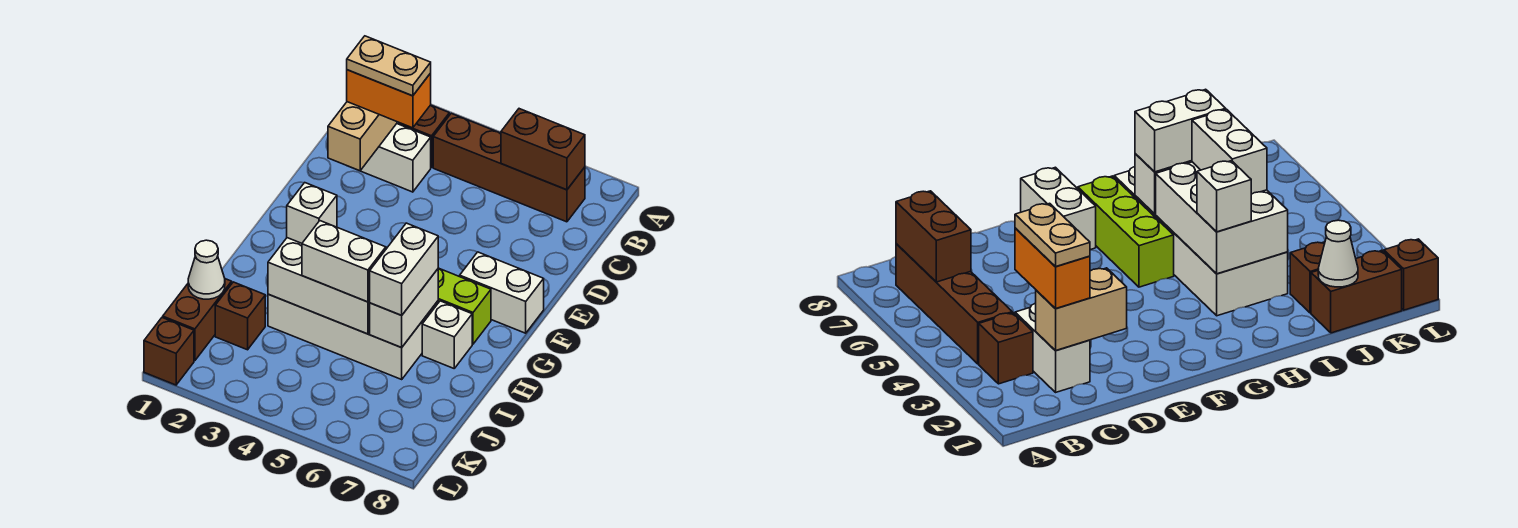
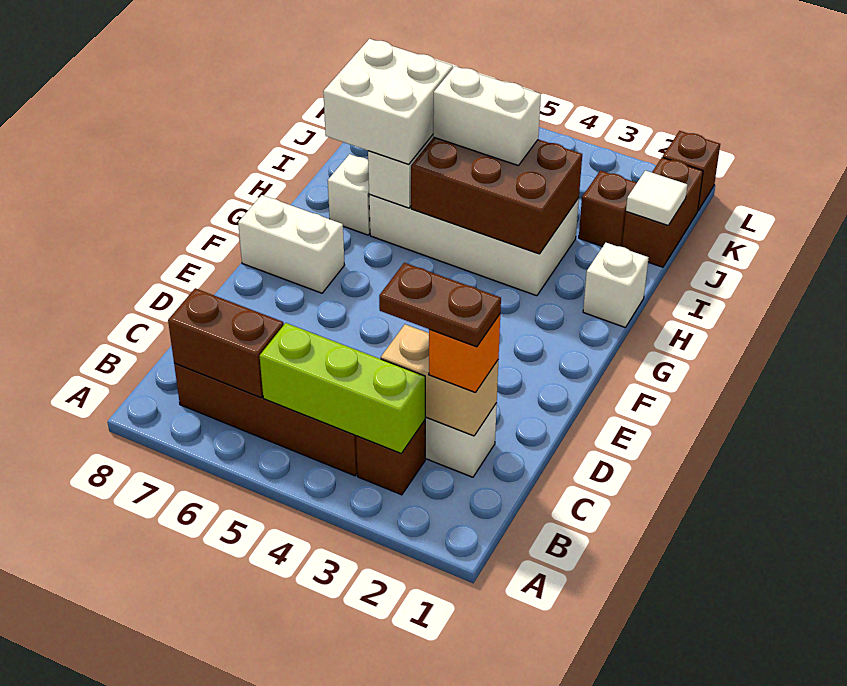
tan 1x2 brick [328,102,397,171] -> tan 1x2 brick turned to [381,324,498,436]
orange 1x2 brick [347,70,431,128] -> orange 1x1 brick [429,314,500,393]
tan 1x2 plate [347,36,431,96] -> brown 1x2 plate [379,263,501,347]
lime 1x3 brick [438,268,491,344] -> lime 1x3 brick moved to [260,323,425,453]
white 2x3 brick [268,238,387,334] -> brown 2x3 brick [411,137,582,254]
white 1x1 brick [287,183,337,243] -> white 1x1 brick moved to [583,243,649,328]
white 1x2 brick [370,223,438,315] -> white 2x2 brick [323,39,453,164]
white 1x1 cone [188,240,225,299] -> white 1x1 tile [626,171,687,225]

